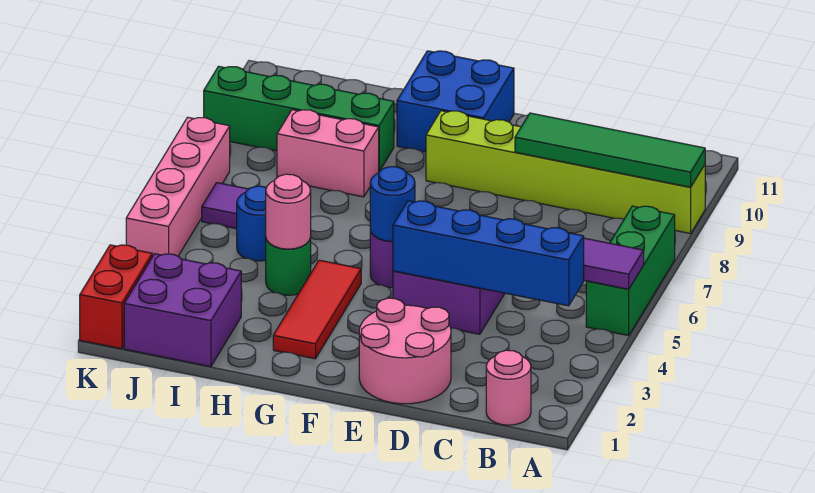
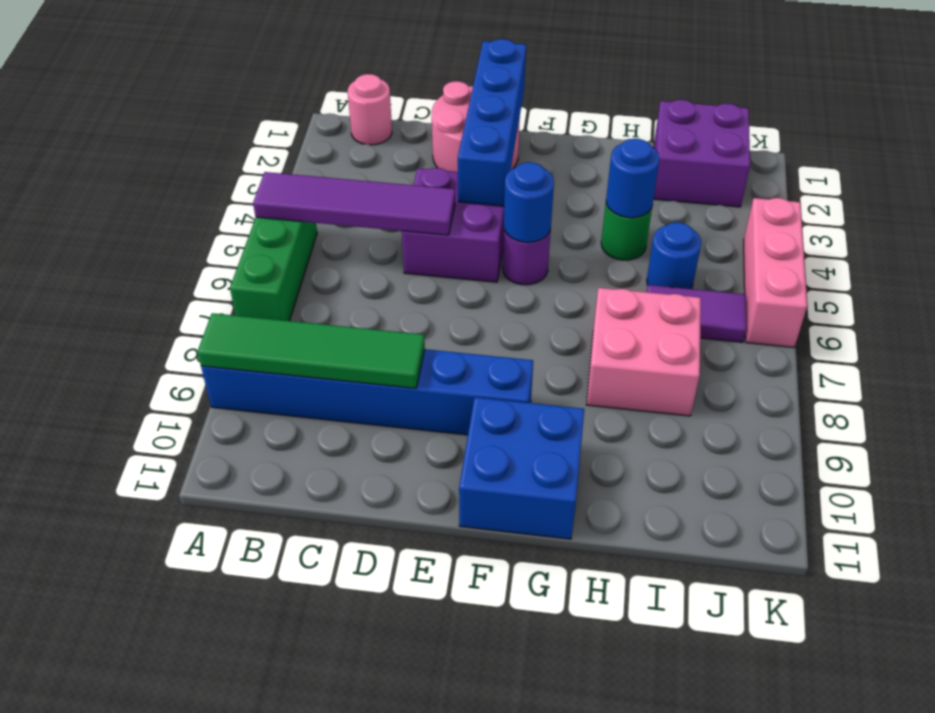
lime 1x6 brick [426,111,705,233] -> blue 1x6 brick [201,349,533,435]
blue 1x4 brick [393,201,584,306] -> blue 1x4 brick turned to [458,39,526,206]
red 1x3 tile [273,260,361,359] -> none
pink 1x1 round brick [266,174,311,249] -> blue 1x1 round brick [606,139,660,218]
pink 1x2 brick [277,110,379,197] -> pink 2x2 brick [586,288,701,416]
green 1x4 brick [204,66,394,171] -> none
red 1x2 brick [80,245,152,349] -> none
pink 1x4 brick [126,117,230,257] -> pink 1x3 brick [744,198,807,347]

